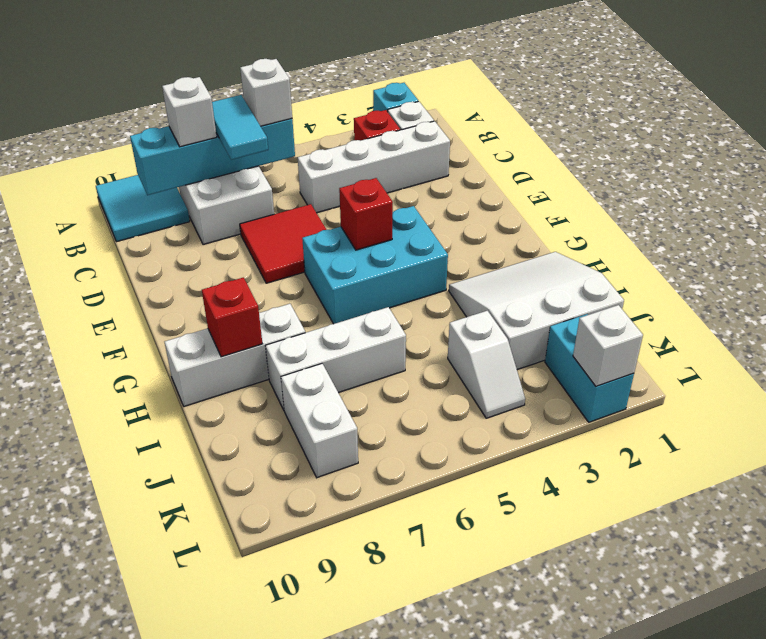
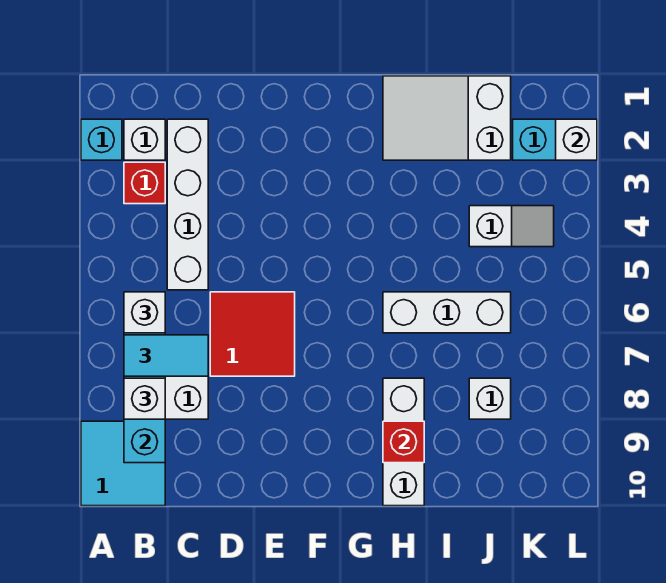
cyan 2x3 brick [302,206,448,324] -> none
red 1x1 brick [339,178,393,250] -> none
white 3x3 slope [449,252,624,370] -> white 2x3 slope [383,76,511,160]
white 1x3 brick [266,307,406,410] -> white 1x3 brick turned to [383,292,511,333]
white 1x2 brick [281,364,358,478] -> white 1x1 brick [469,378,511,419]

